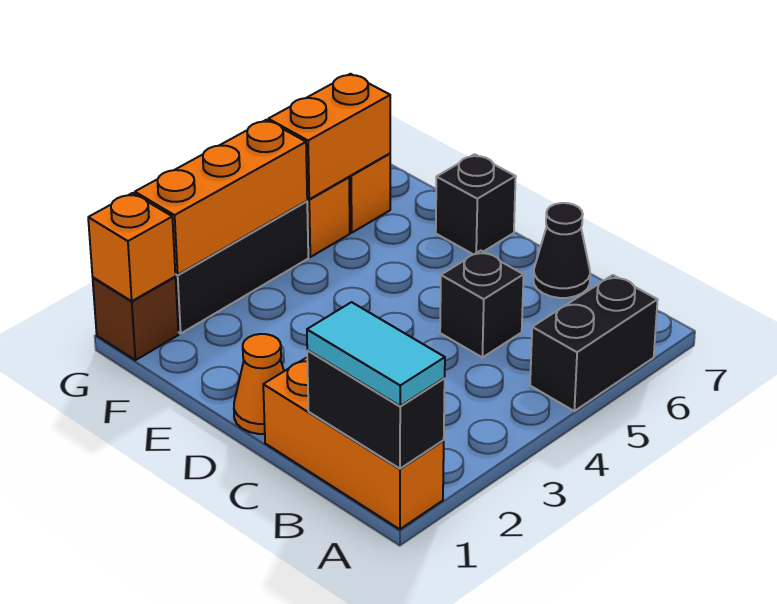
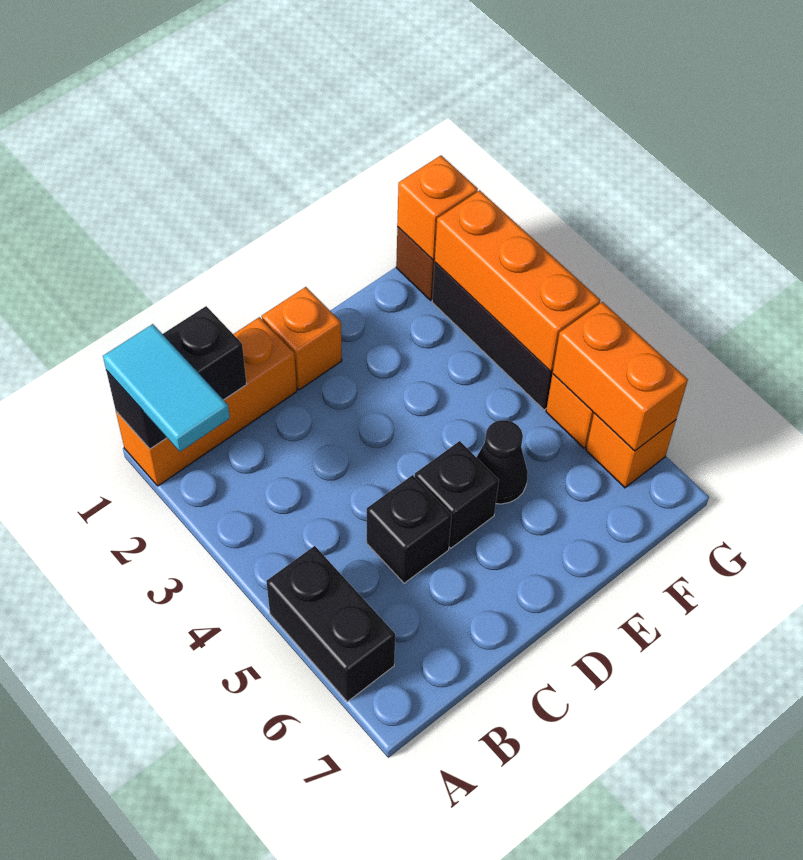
cyan 1x2 tile [307,302,445,406] -> cyan 1x2 tile turned to [103,324,230,452]
black 1x1 cone [534,203,590,298] -> black 1x1 cone moved to [476,420,528,504]
orange 1x1 cone [234,334,284,434] -> orange 1x1 brick [262,287,342,390]
black 1x1 brick [436,154,516,255] -> black 1x1 brick moved to [415,441,499,548]

